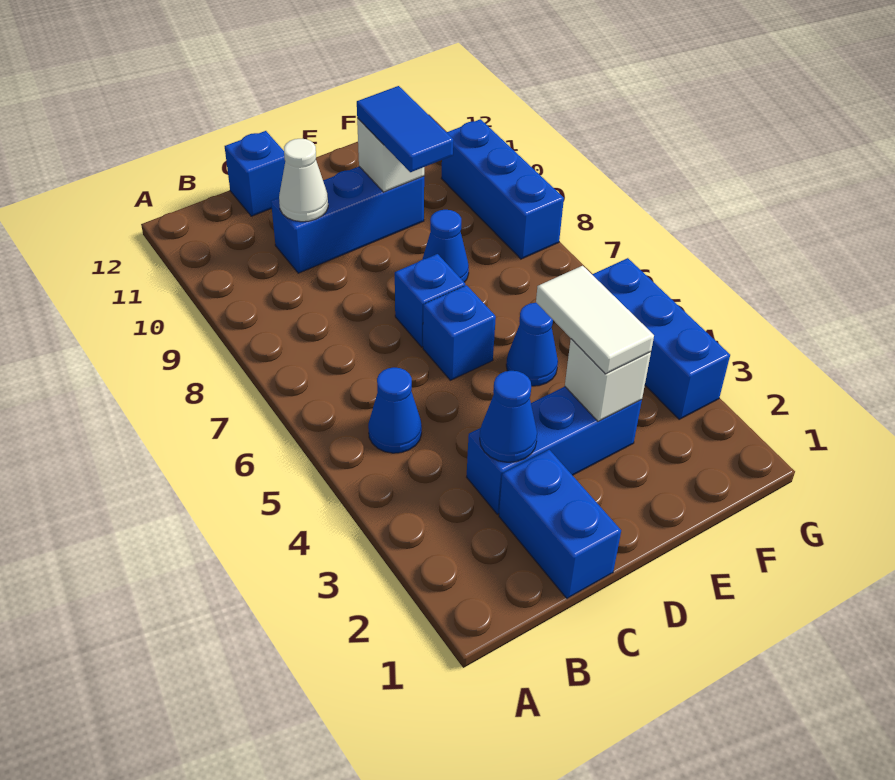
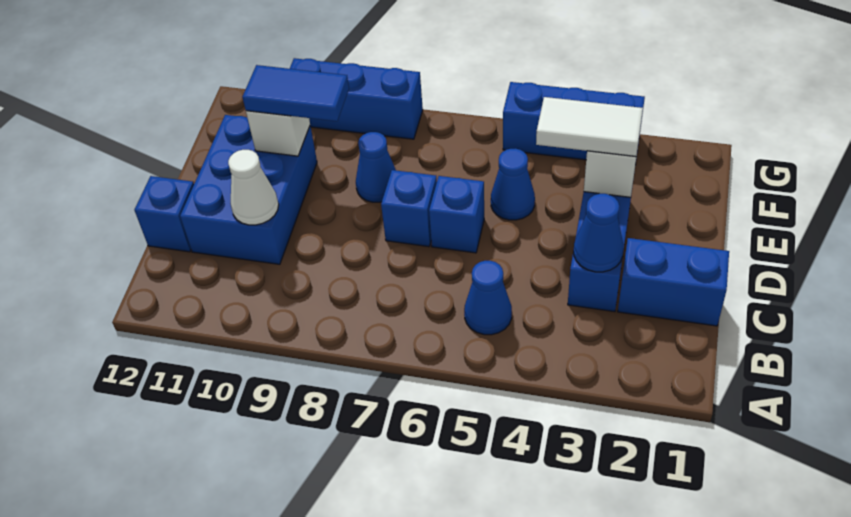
blue 1x3 brick [271,167,424,273] -> blue 2x3 brick [180,115,317,264]

